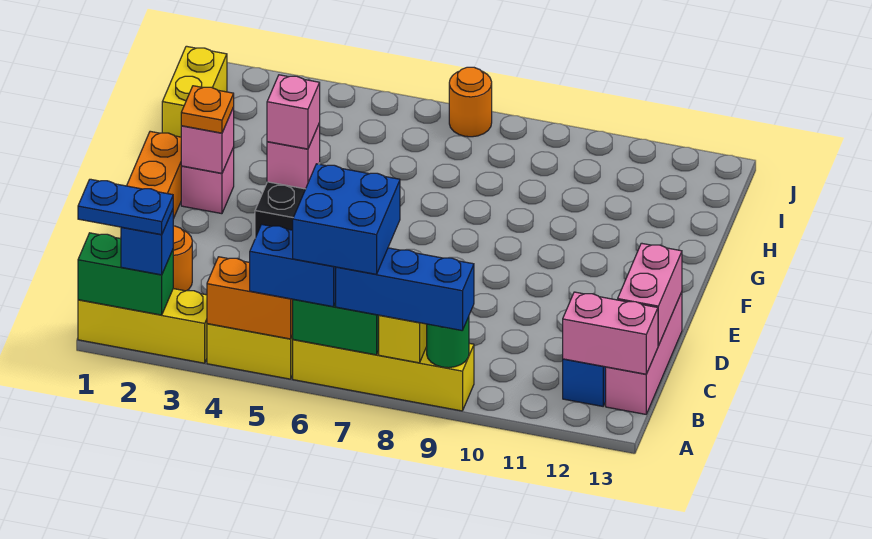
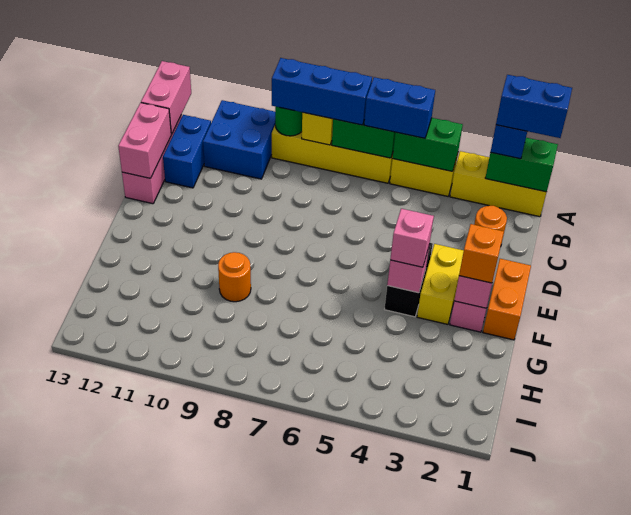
blue 1x2 plate [78,179,173,235] -> blue 1x2 brick [496,75,572,138]
orange 1x2 brick [207,257,293,339] -> green 1x2 brick [393,118,463,171]
blue 2x2 brick [293,164,400,274] -> blue 2x2 brick moved to [203,100,275,179]
pink 1x2 brick [563,292,658,374] -> pink 1x2 brick turned to [141,61,191,134]
orange 1x1 plate [181,86,234,133] -> orange 1x1 brick [459,224,504,283]
yellow 1x2 brick [162,46,227,137] -> yellow 1x2 brick moved to [417,244,464,324]
orange 1x1 round brick [449,67,492,137] -> orange 1x1 round brick moved to [218,252,251,302]

